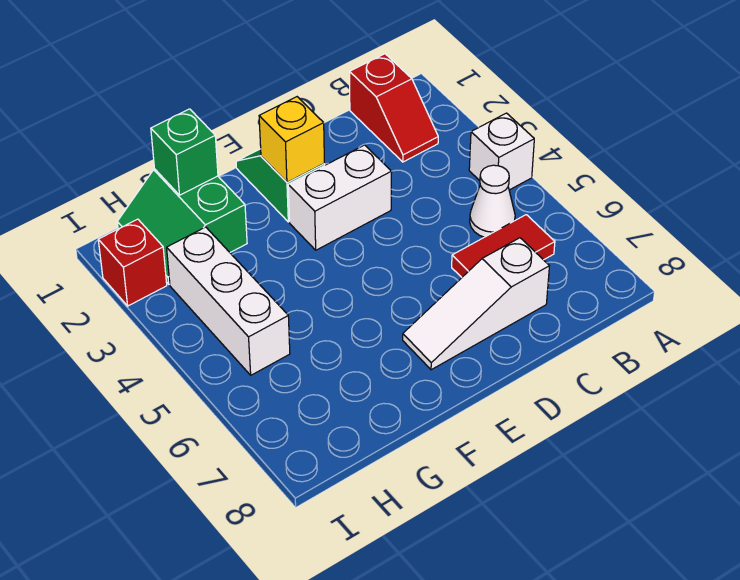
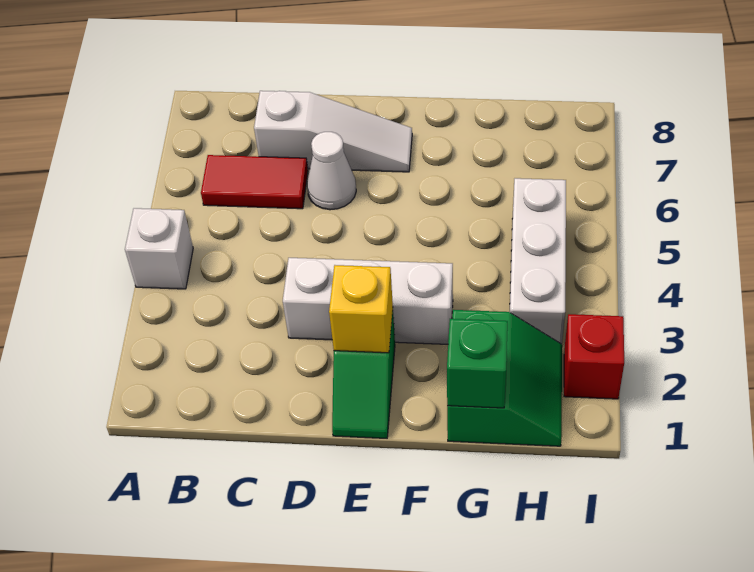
red 1x2 slope [350,54,438,162] -> none
white 1x1 cone [470,165,515,237] -> white 1x1 cone moved to [307,132,356,210]
white 1x2 brick [288,145,392,250] -> white 1x3 brick [283,258,453,344]

